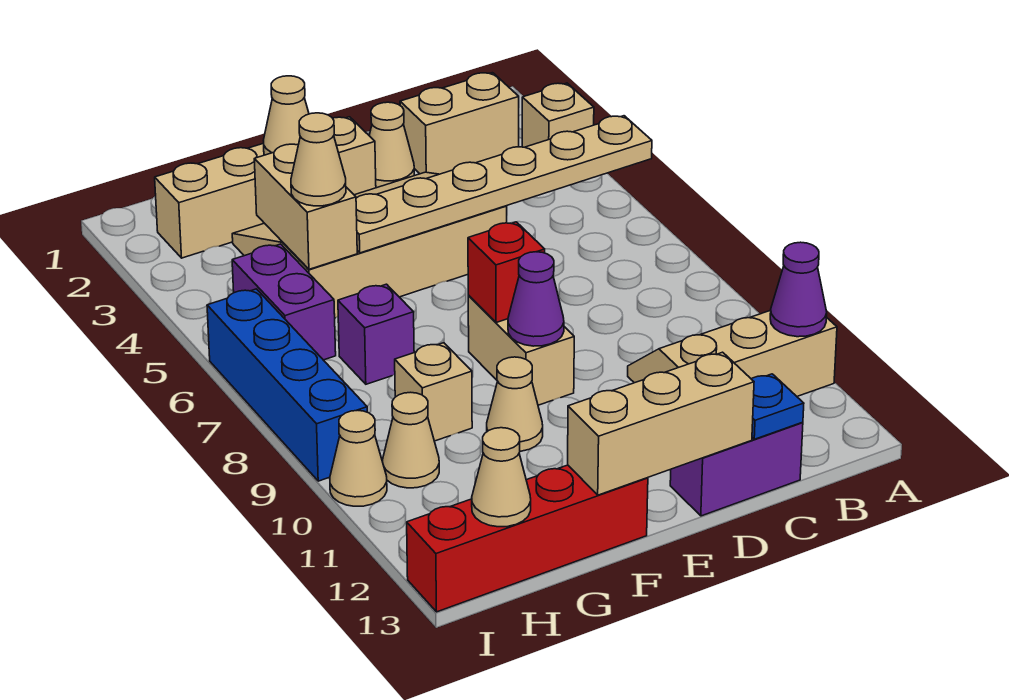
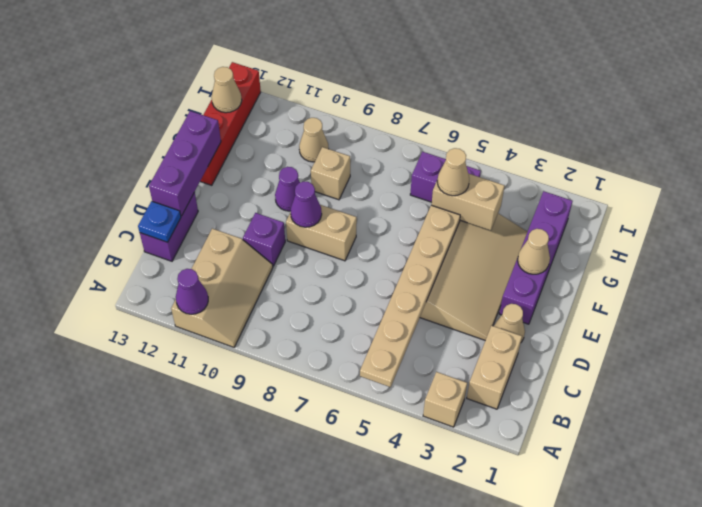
tan 1x3 brick [568,352,754,495] -> purple 1x3 brick [149,111,221,216]
tan 1x4 brick [155,117,376,258] -> purple 1x4 brick [499,191,572,324]
red 1x1 brick [468,222,545,323] -> none
tan 1x1 cone [487,357,543,451] -> purple 1x1 cone [275,167,300,211]
purple 1x1 brick [338,284,414,384] -> purple 1x1 brick moved to [243,213,285,266]
blue 1x4 brick [207,289,367,481] -> none
tan 1x1 cone [330,410,387,506] -> none

